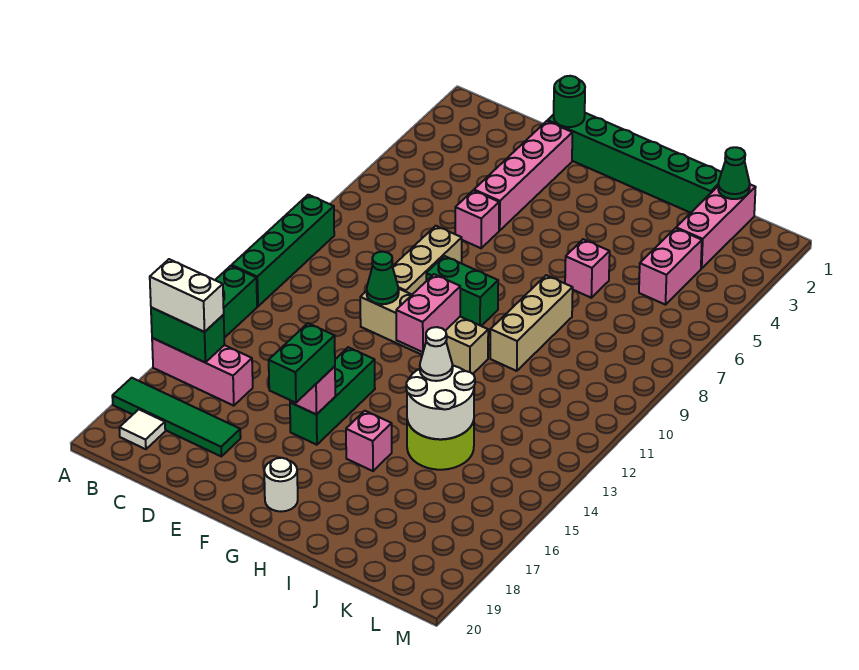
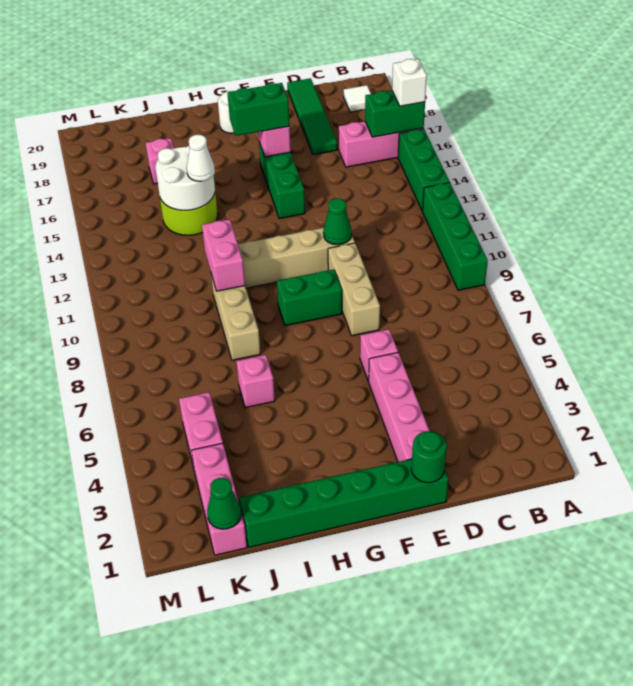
white 1x2 brick [150,259,224,332] -> white 1x1 brick [392,59,427,106]
green 1x4 tile [112,378,241,456] -> green 1x4 tile turned to [287,78,337,155]
green 1x2 brick [269,323,335,403] -> green 1x2 brick turned to [228,83,290,136]
pink 1x2 brick [396,274,460,352] -> pink 1x2 brick moved to [202,219,245,291]
pink 1x1 brick [346,411,392,471] -> pink 1x1 brick moved to [146,138,174,184]

